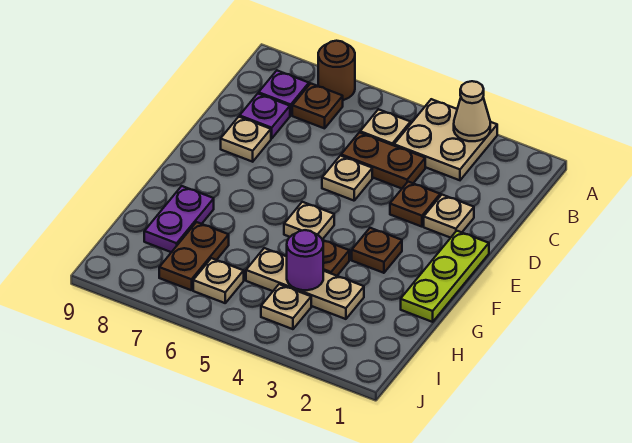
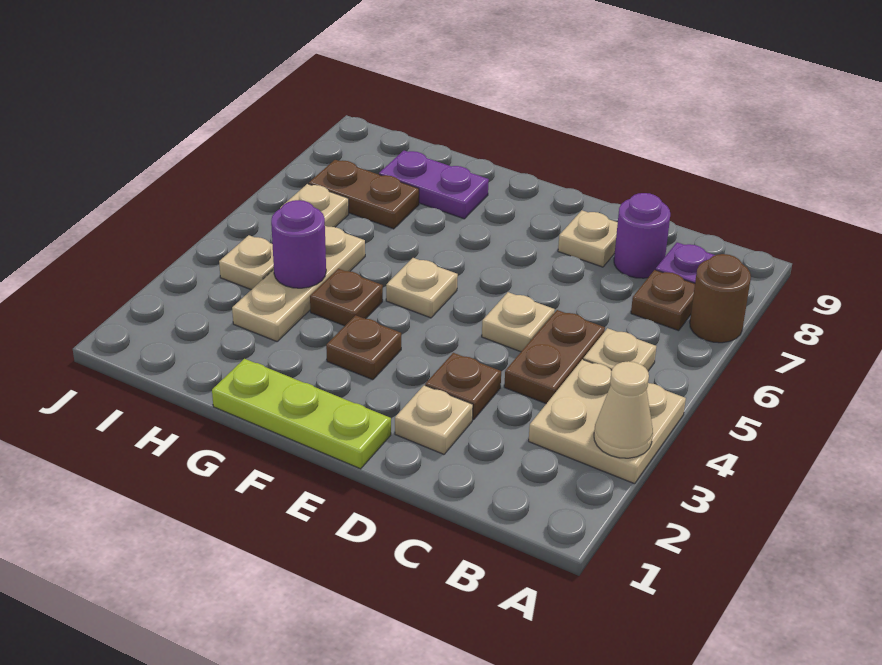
purple 1x1 plate [240,94,290,139] -> purple 1x1 round brick [614,193,670,278]

